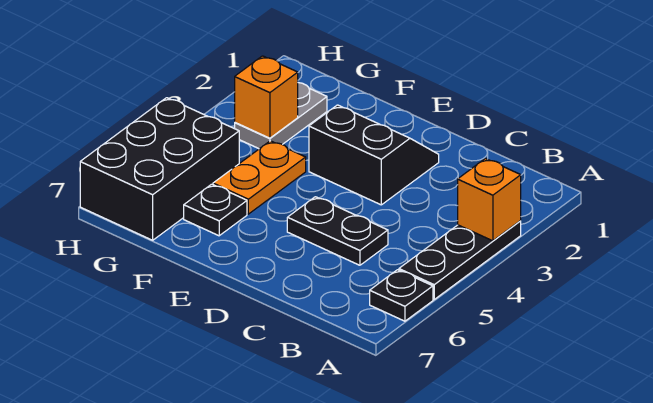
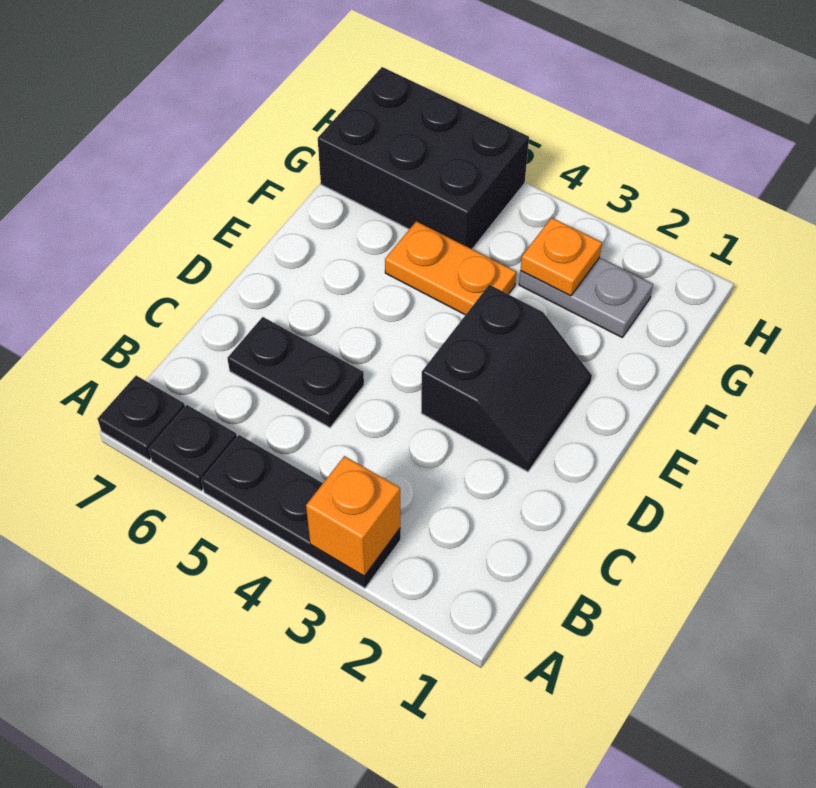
black 1x2 plate [287,197,388,265] -> black 1x2 plate turned to [227,317,364,428]
black 1x1 plate [184,184,247,236] -> black 1x1 plate moved to [98,376,185,460]
orange 1x1 brick [235,56,298,138] -> orange 1x1 plate [520,218,602,296]

